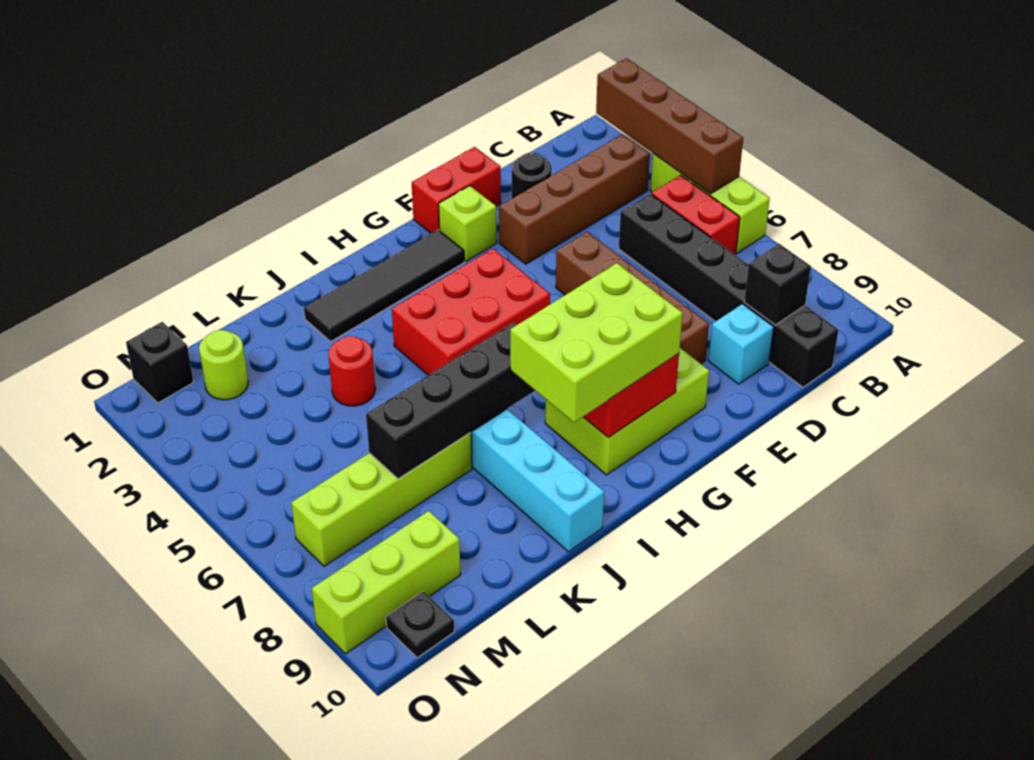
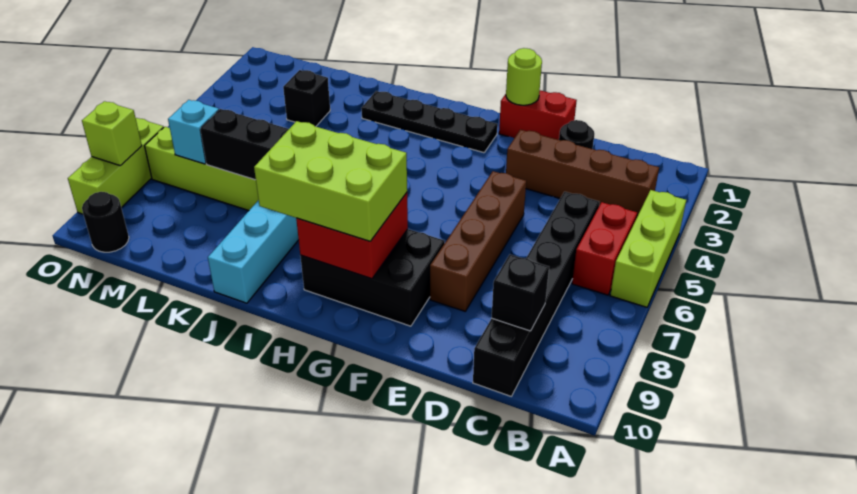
brown 1x4 brick [596,58,743,194] -> none
cyan 1x1 brick [708,304,774,384] -> cyan 1x1 brick moved to [168,100,219,164]
lime 1x1 brick [439,186,497,261] -> lime 1x1 brick moved to [82,101,142,165]
lime 2x3 brick [545,348,709,475] -> black 2x3 brick [300,229,445,326]
black 1x4 tile [304,230,464,342] -> black 1x4 plate [361,91,497,153]
red 2x3 brick [392,249,550,375] -> none
red 1x1 round brick [328,336,375,406] -> none
lime 1x1 round brick [199,330,248,400] -> lime 1x1 round brick moved to [506,48,542,105]
lime 1x3 brick [312,511,461,654] -> lime 1x3 brick turned to [68,118,164,214]
black 1x1 brick [126,322,194,403] -> black 1x1 brick moved to [283,70,330,126]
black 1x1 plate [386,591,454,658] -> black 1x1 round brick [82,192,129,252]

